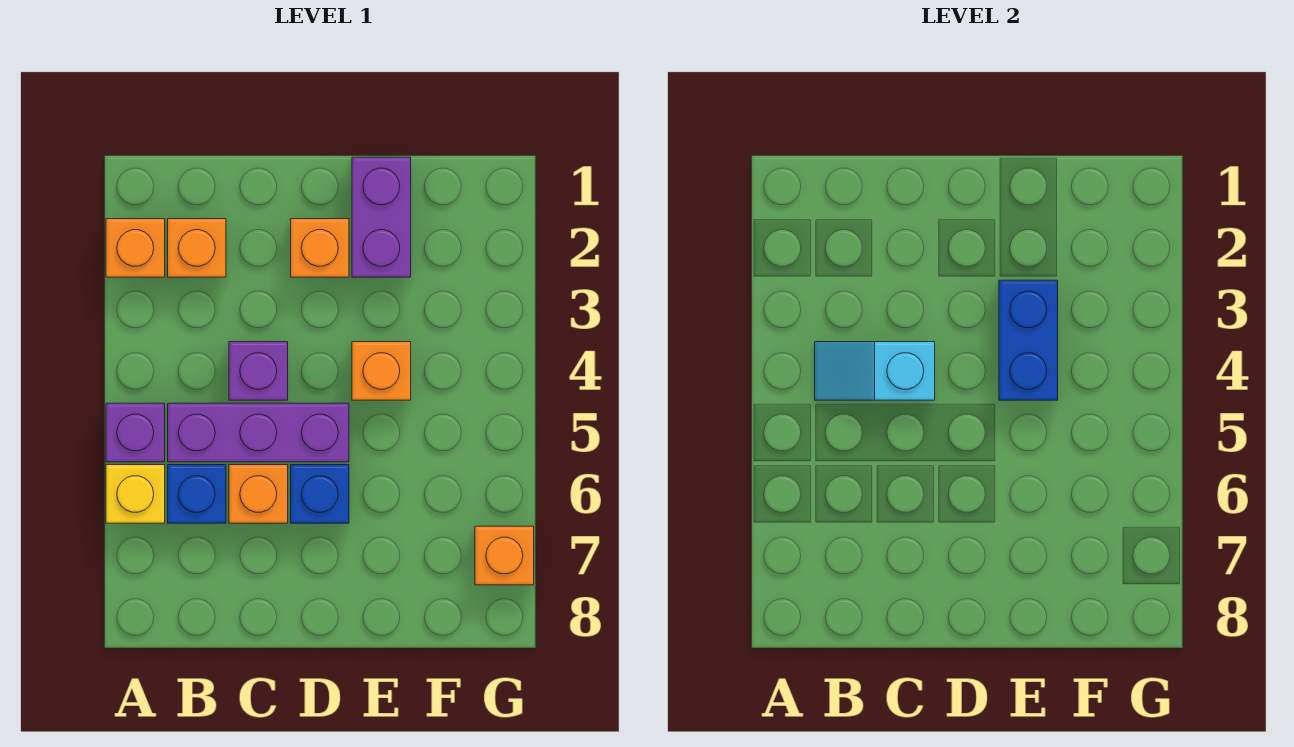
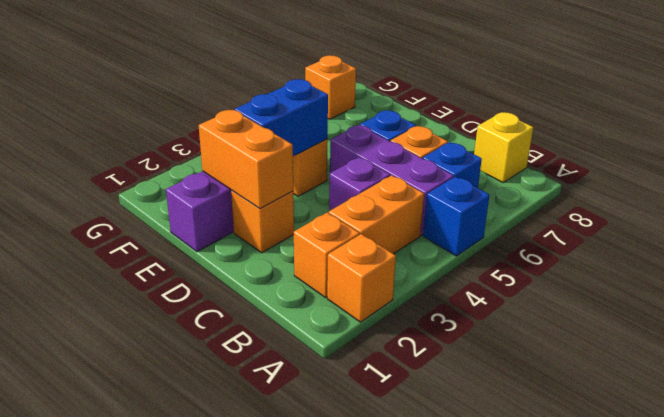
purple 1x1 brick [106,403,165,462] -> blue 1x1 brick [424,176,490,256]
yellow 1x1 brick [106,465,165,523] -> yellow 1x1 brick moved to [474,112,533,183]
none -> orange 1x2 brick [329,175,424,254]
cyan 1x2 slope [815,342,935,400] -> none
none -> orange 1x2 brick [199,110,293,209]

